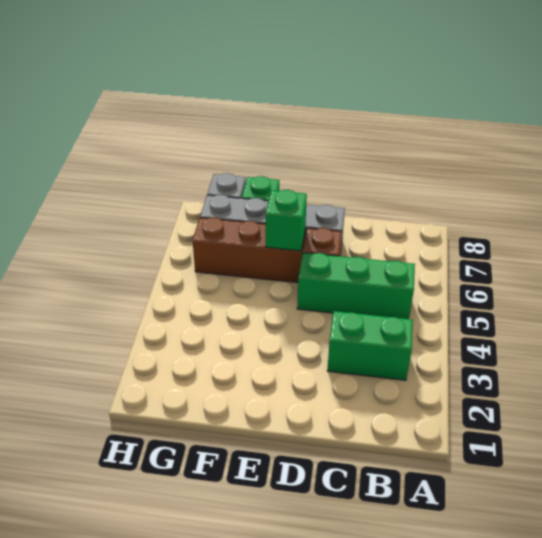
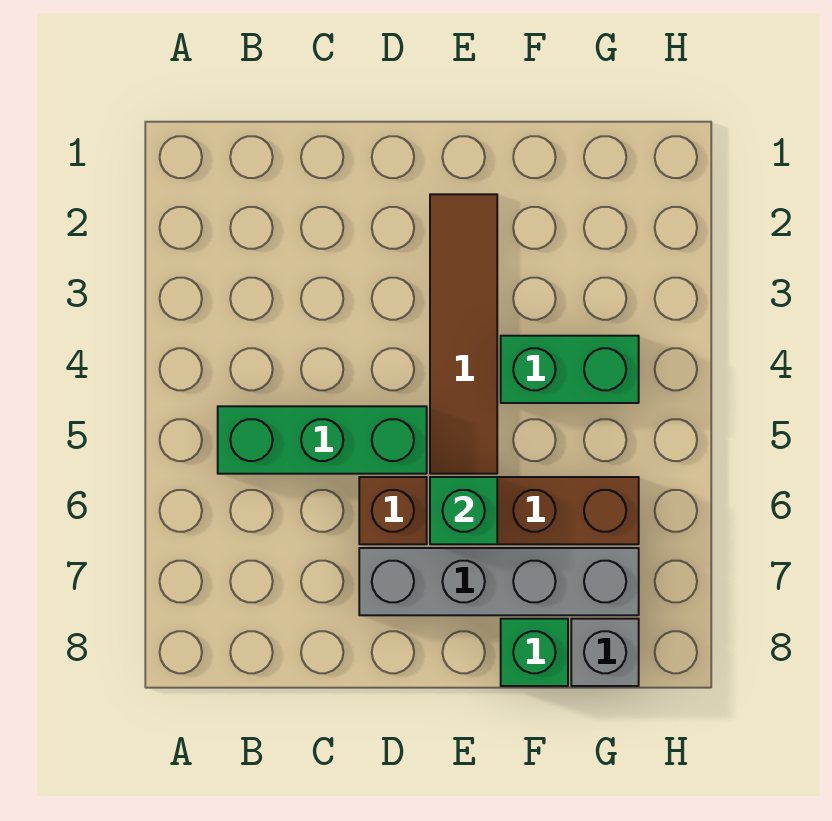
green 1x2 brick [327,311,413,380] -> green 1x2 brick moved to [501,336,639,403]
none -> brown 1x4 tile [430,194,497,474]

